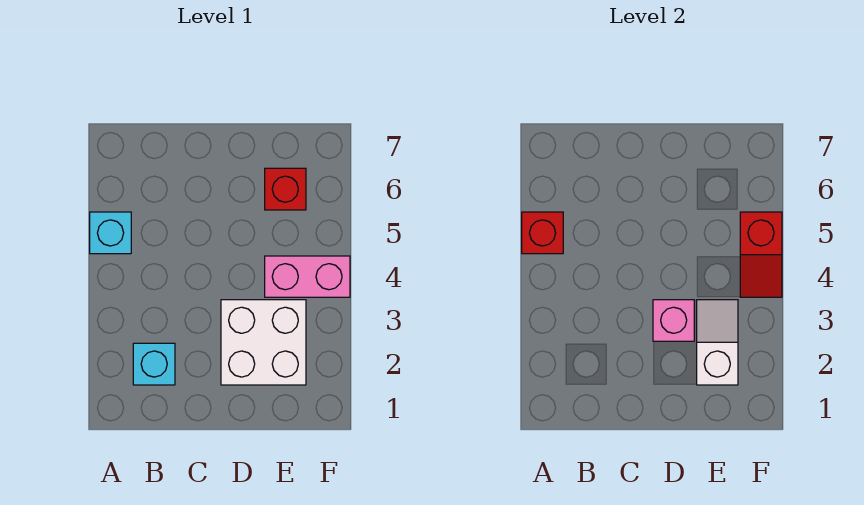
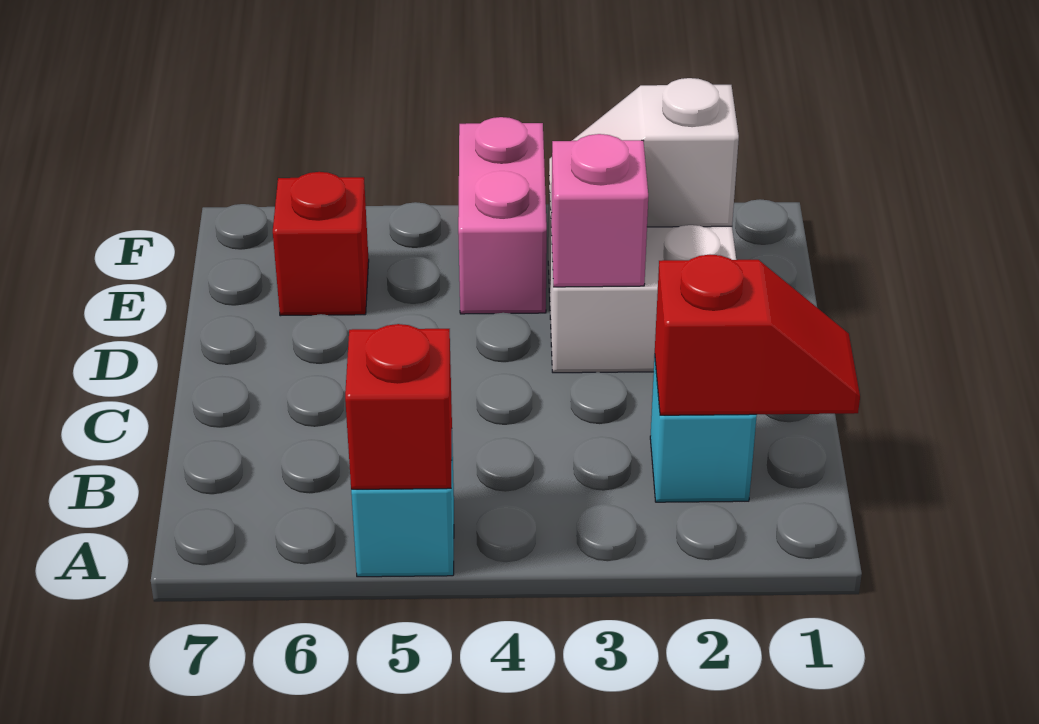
red 1x2 slope [740,212,782,297] -> red 1x2 slope moved to [655,255,860,415]

